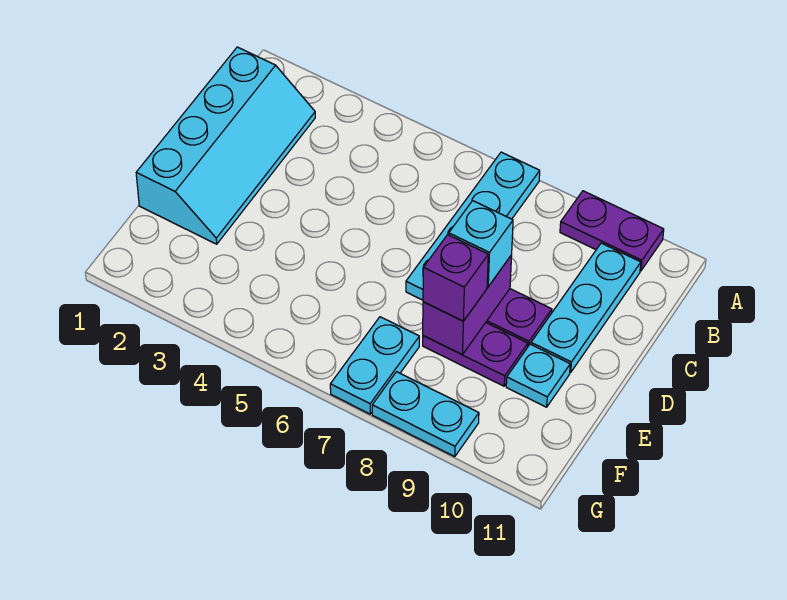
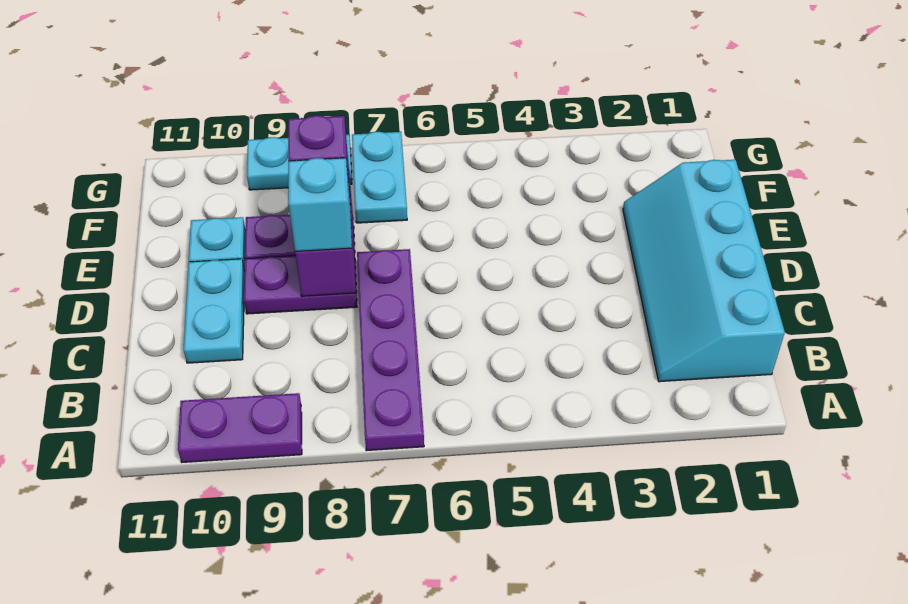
cyan 1x4 plate [406,152,540,300] -> purple 1x4 plate [357,249,424,451]
cyan 1x3 plate [531,243,641,372] -> cyan 1x2 plate [184,259,245,363]

